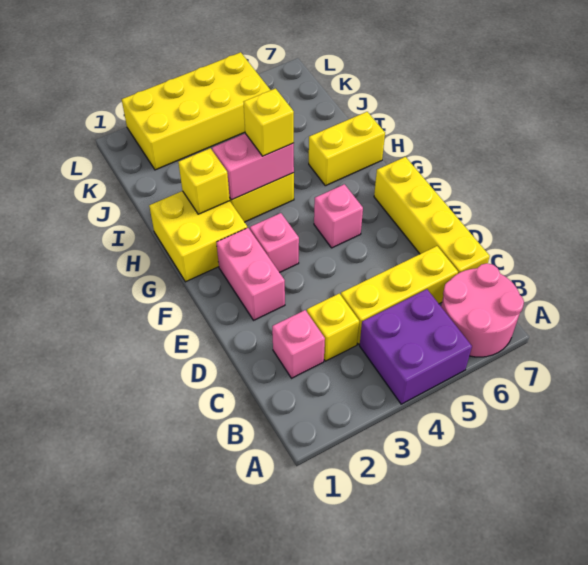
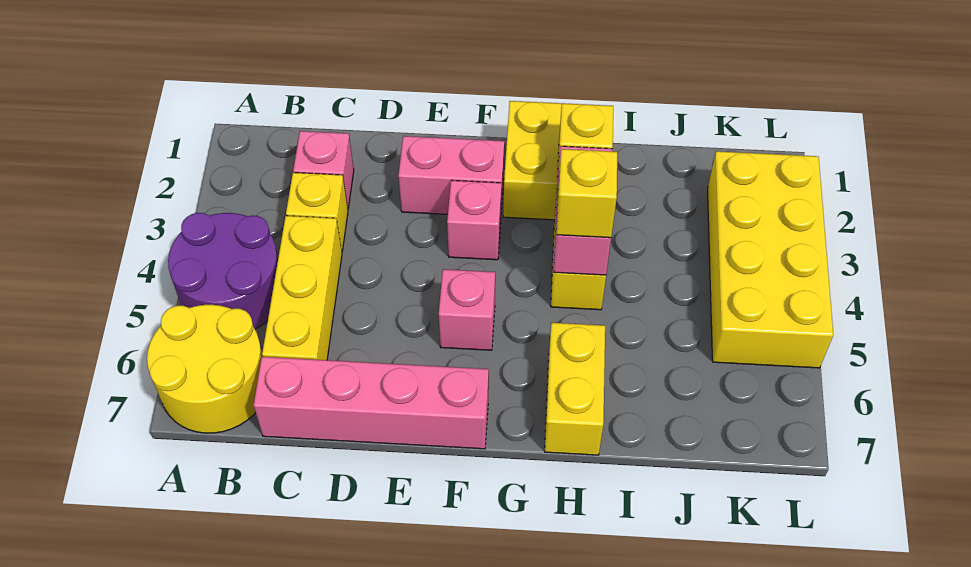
purple 2x2 brick [360,289,472,404] -> purple 2x2 round brick [168,213,278,329]
pink 2x2 round brick [441,263,524,357] -> yellow 2x2 round brick [147,305,263,433]
yellow 1x4 brick [374,157,490,273] -> pink 1x4 brick [254,357,489,449]

